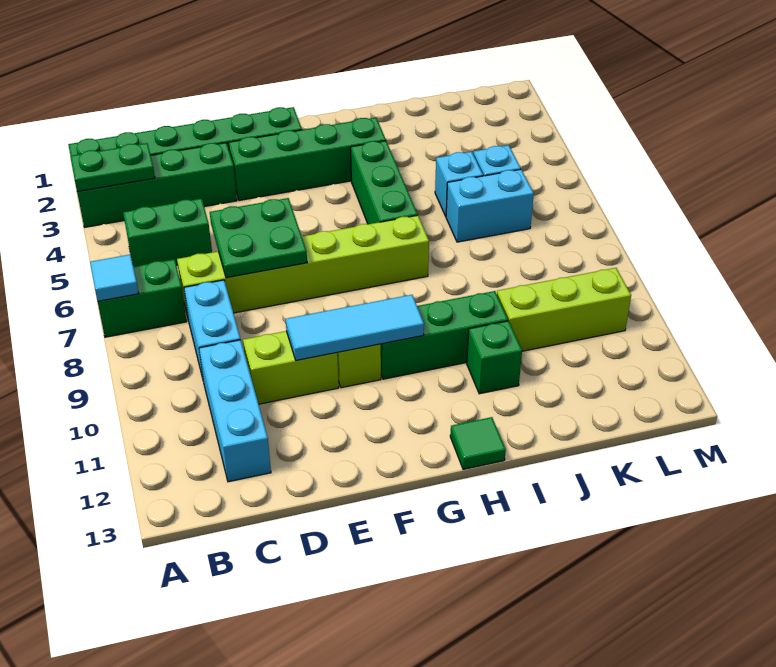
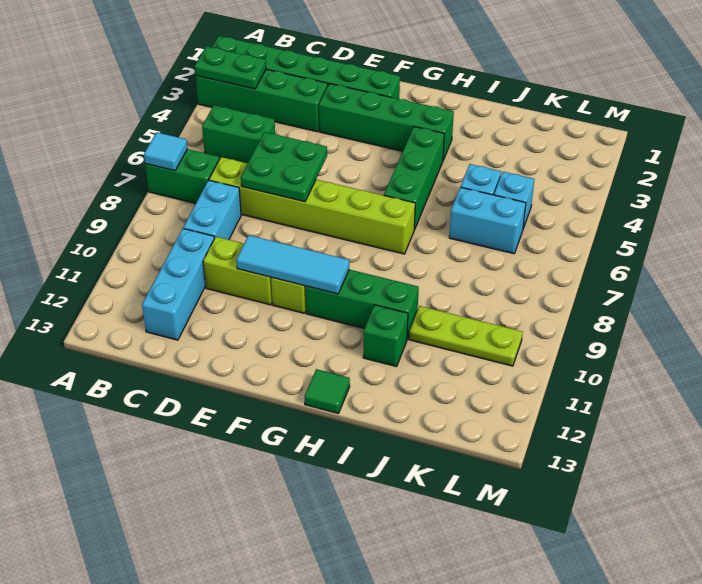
lime 1x3 brick [497,268,631,351] -> lime 1x3 plate [409,306,523,366]

